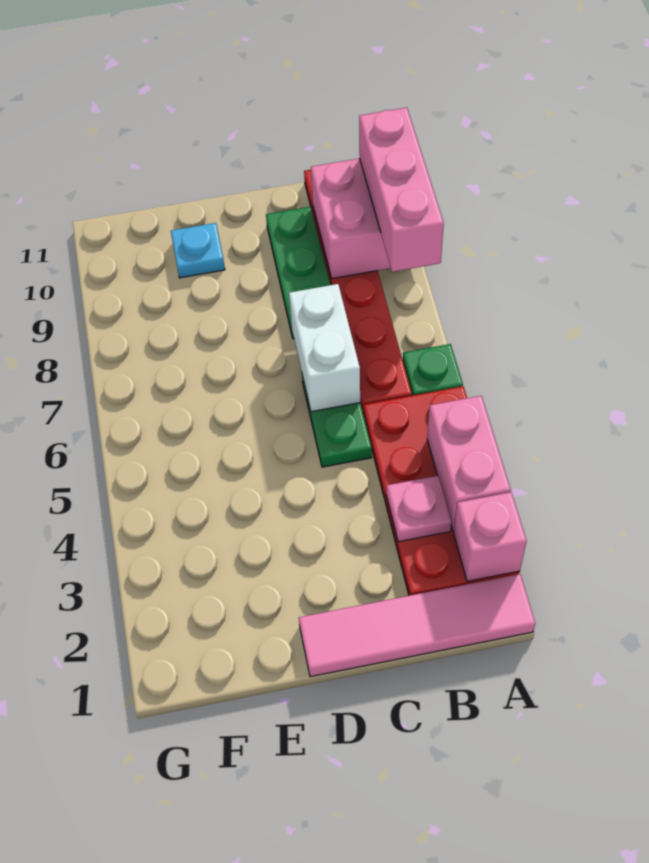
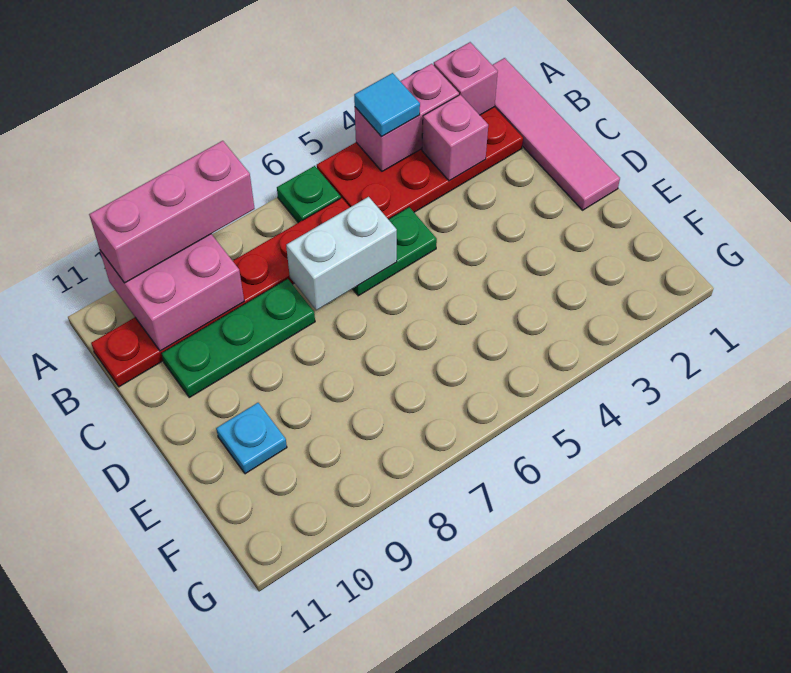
none -> cyan 1x1 tile [354,73,420,137]
pink 1x1 plate [386,476,451,542] -> pink 1x1 brick [422,94,488,181]

